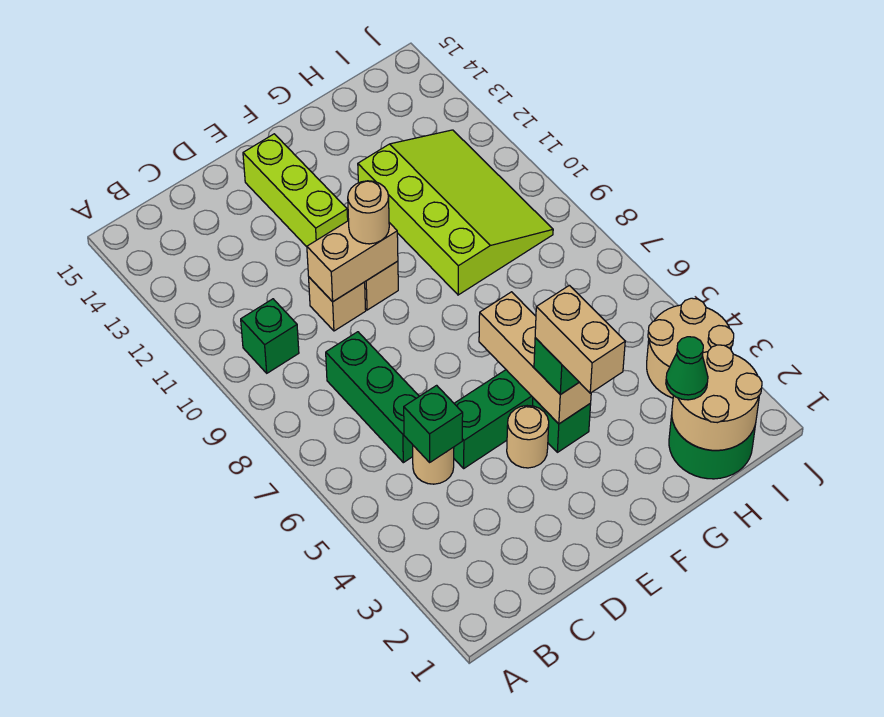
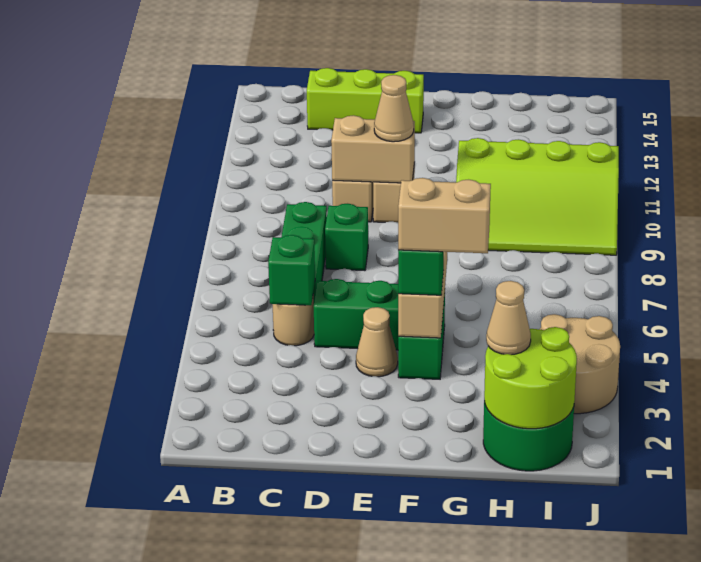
green 1x1 brick [241,299,299,373] -> green 1x1 brick moved to [325,204,368,271]
tan 1x1 round brick [507,406,549,468] -> tan 1x1 cone [356,307,398,377]
tan 1x1 round brick [348,181,389,244] -> tan 1x1 cone [374,75,414,142]
lime 1x3 brick [243,134,348,247] -> lime 1x3 brick turned to [307,68,424,133]
tan 1x2 brick [535,285,625,393] -> tan 1x2 brick turned to [398,178,491,253]
lime 3x4 slope [358,130,553,295] -> lime 3x4 slope turned to [456,138,619,255]
tan 2x2 round brick [672,345,762,450] -> lime 2x2 round brick [484,327,577,429]
green 1x1 cone [666,337,708,400] -> tan 1x1 cone [486,281,531,355]

